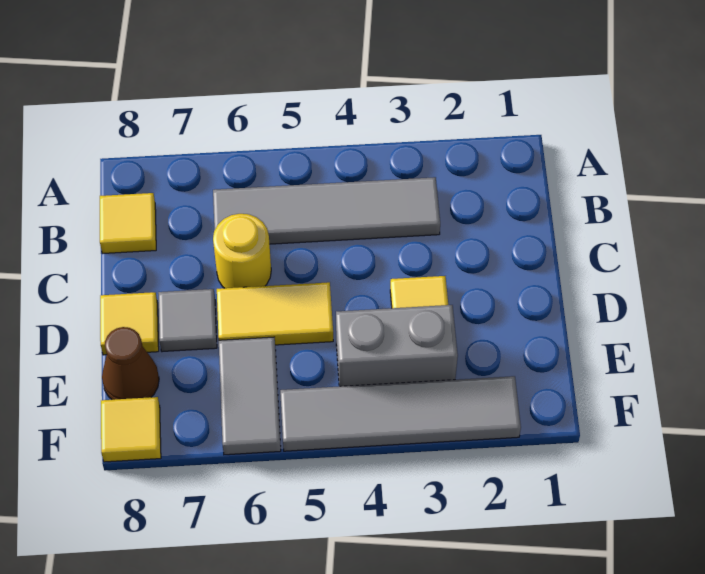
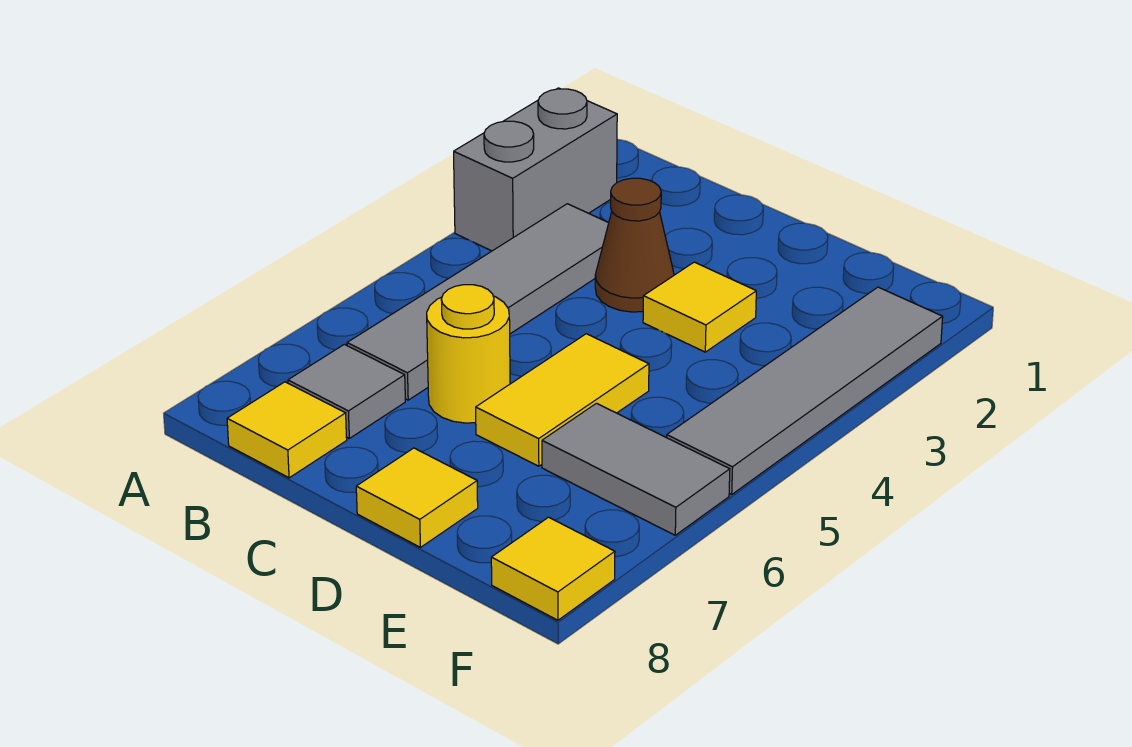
grey 1x1 tile [158,289,217,352] -> grey 1x1 tile moved to [288,344,405,438]
grey 1x2 brick [336,305,458,386] -> grey 1x2 brick moved to [454,88,617,251]
brown 1x1 cone [102,327,159,400] -> brown 1x1 cone moved to [595,178,674,312]

